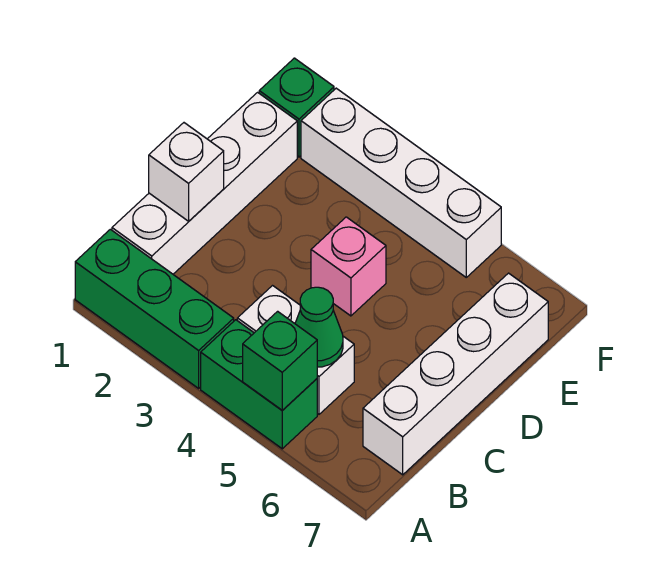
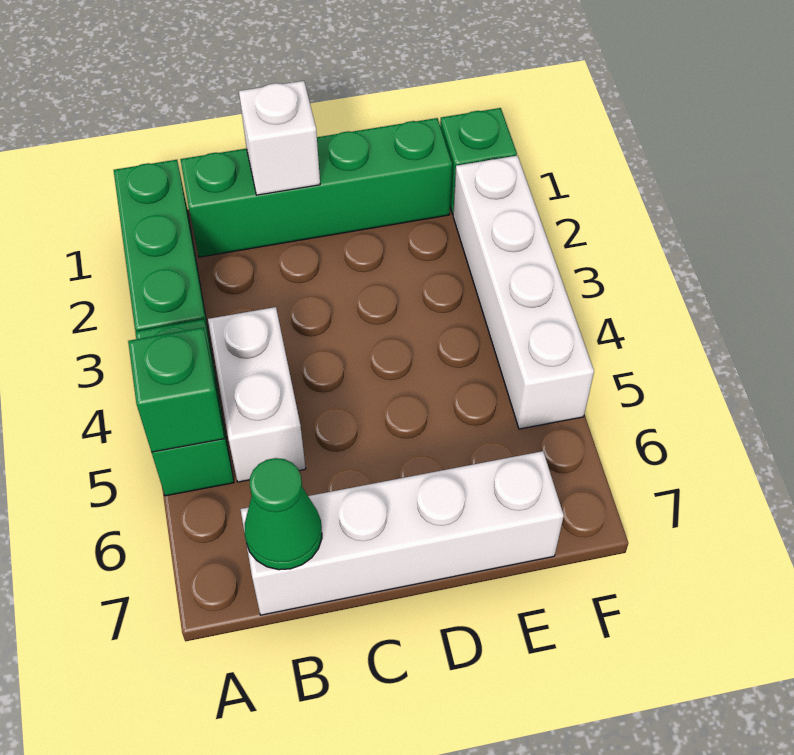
white 1x4 brick [112,92,297,274] -> green 1x4 brick [180,118,452,257]
green 1x1 cone [295,287,343,367] -> green 1x1 cone moved to [245,458,322,570]
pink 1x1 brick [311,217,386,316] -> none

